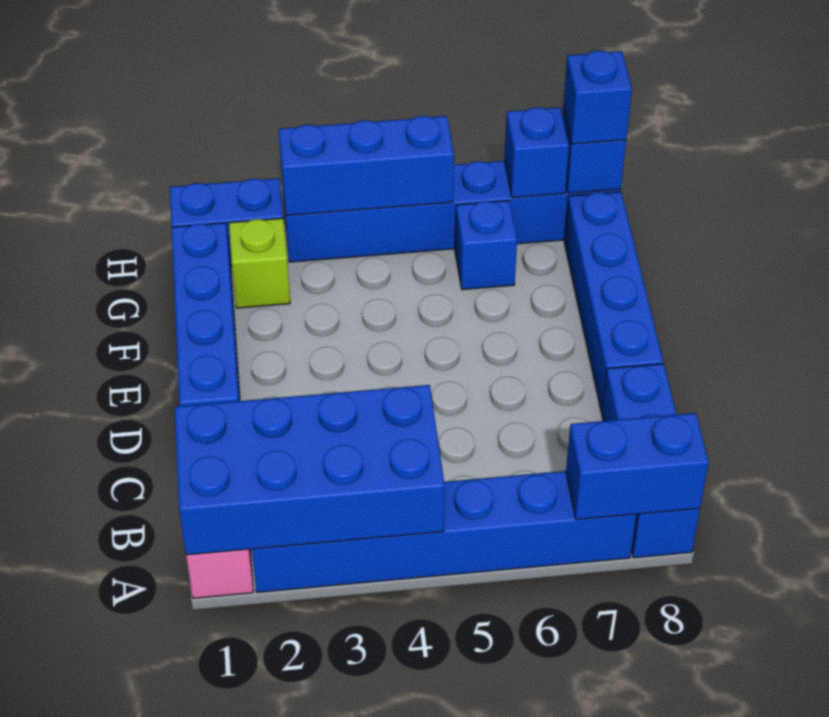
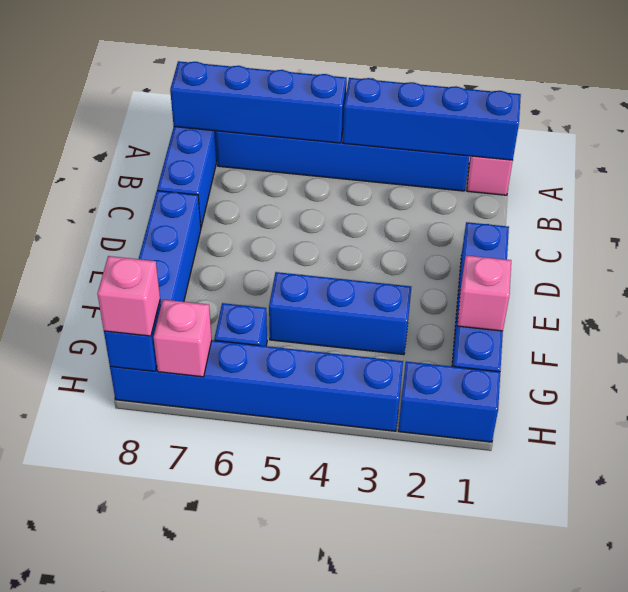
blue 2x4 brick [175,385,445,555] -> blue 1x4 brick [343,78,521,160]
blue 1x2 brick [566,413,709,520] -> blue 1x4 brick [170,61,347,143]
none -> pink 1x1 brick [458,255,511,331]
lime 1x1 brick [229,218,290,308] -> none
blue 1x3 brick [279,116,454,216] -> blue 1x3 brick moved to [269,272,411,355]
blue 1x1 brick [504,107,569,198] -> pink 1x1 brick [153,300,212,377]
blue 1x1 brick [563,51,632,144] -> pink 1x1 brick [97,256,160,336]

